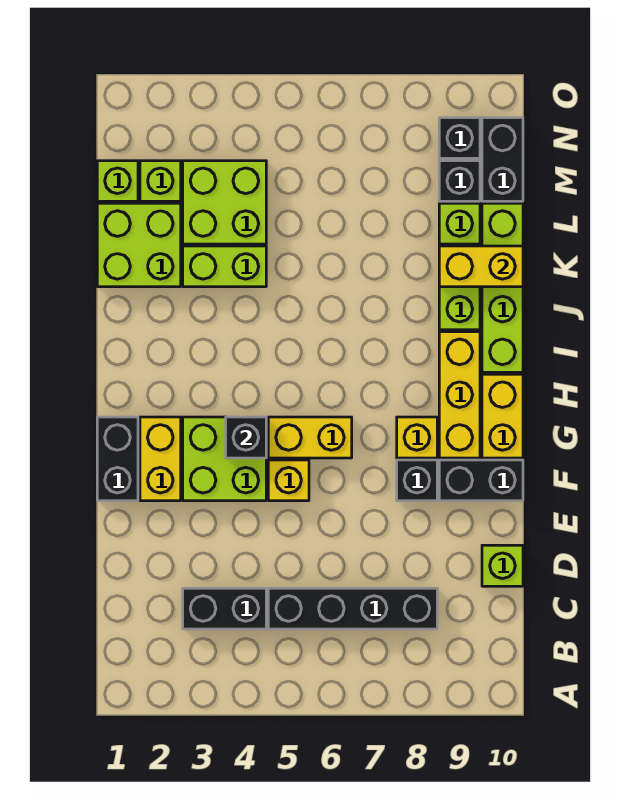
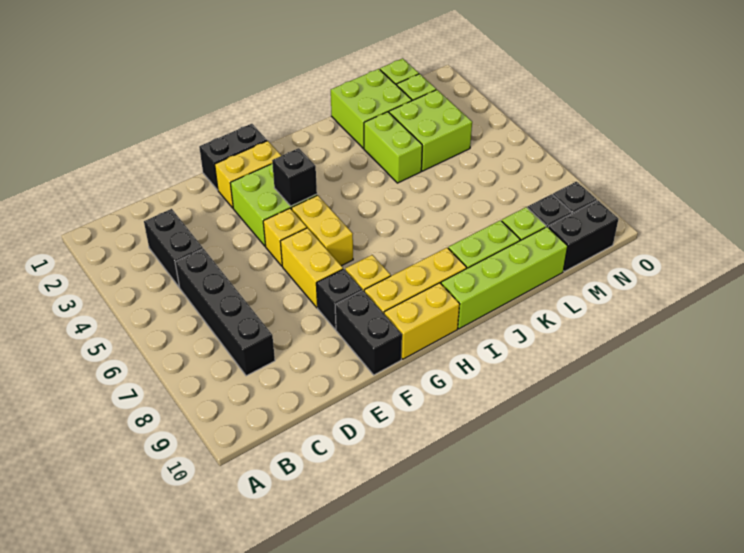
lime 1x1 brick [482,545,523,586] -> none
yellow 1x2 brick [439,246,523,287] -> yellow 1x2 brick moved to [280,228,343,308]

